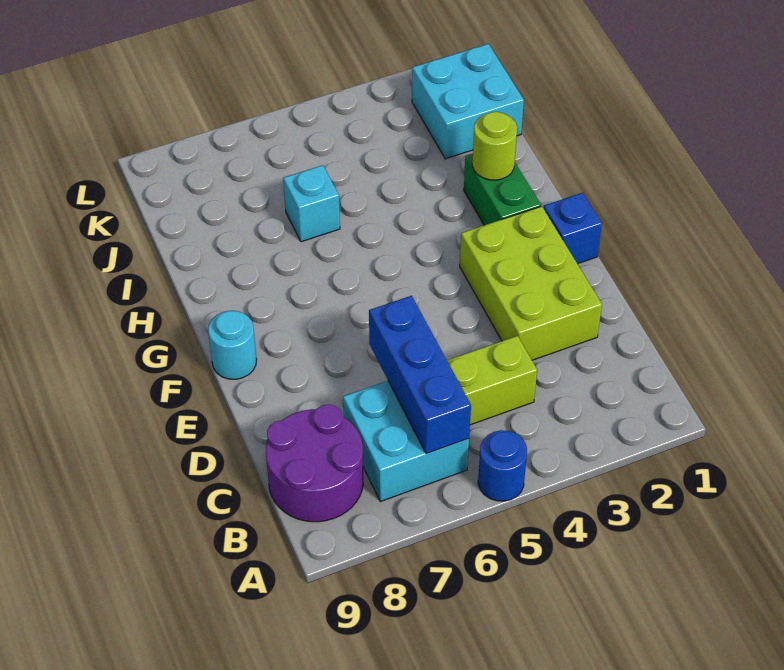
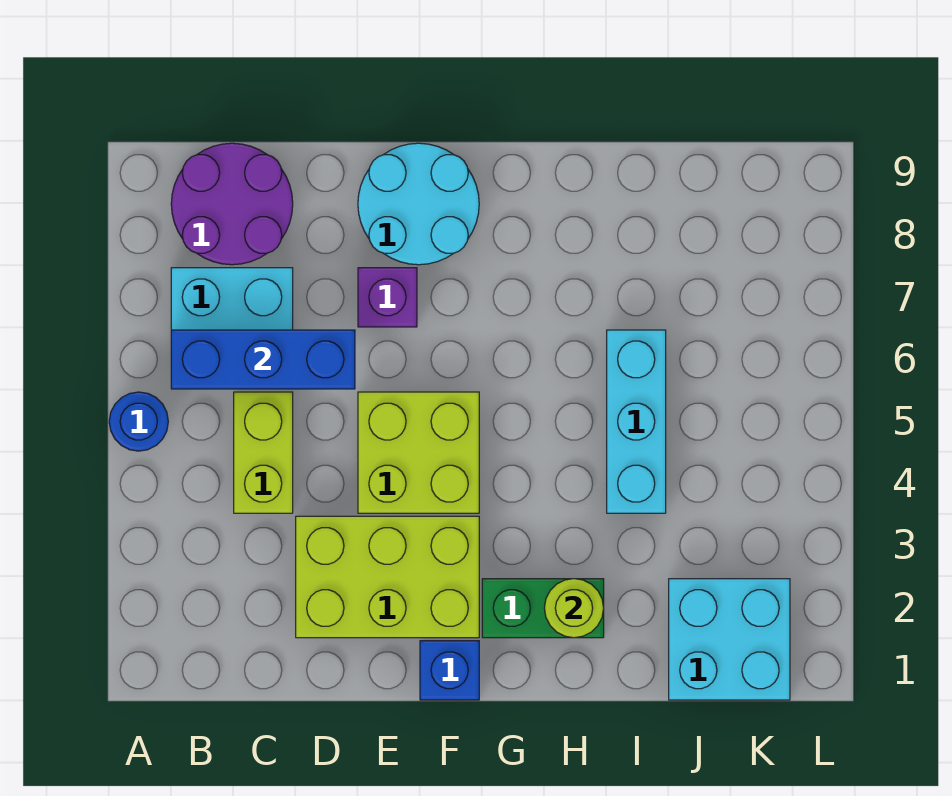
none -> lime 2x2 brick [358,392,479,513]
none -> purple 1x1 brick [358,268,417,327]
cyan 1x1 round brick [208,311,257,379] -> cyan 2x2 round brick [358,143,479,265]
cyan 1x1 brick [283,165,340,242] -> cyan 1x3 brick [607,330,666,513]

